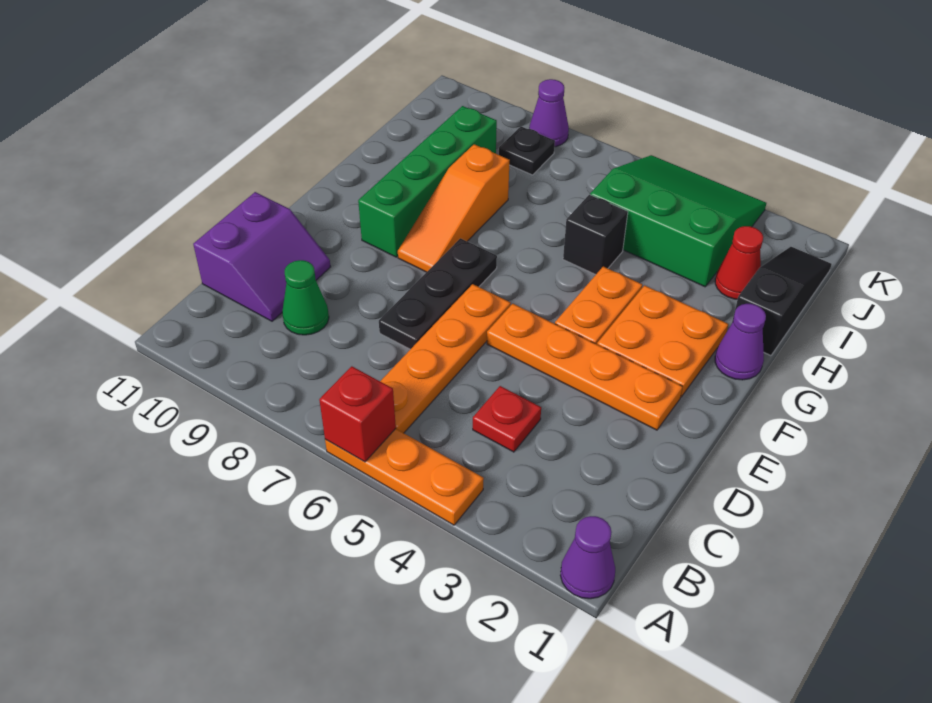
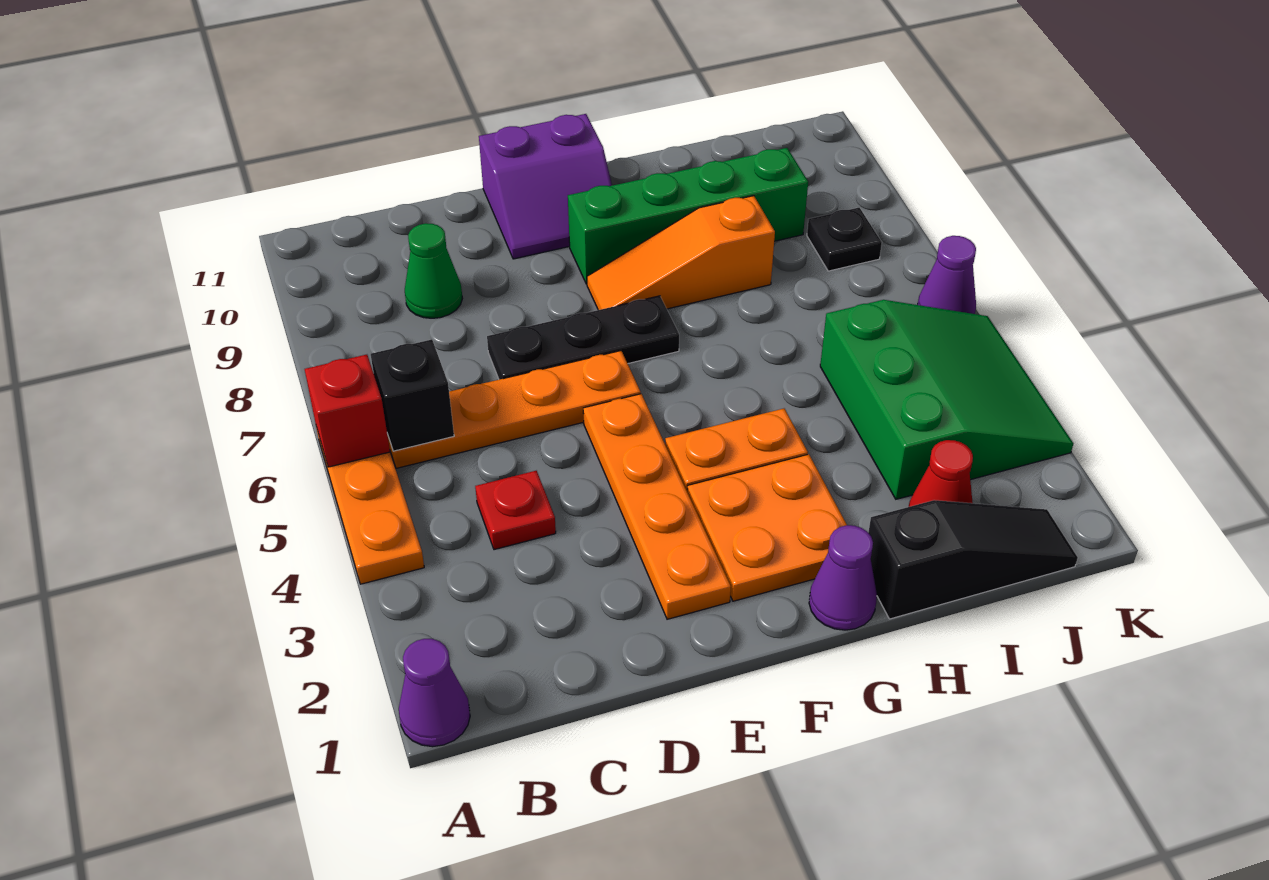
purple 2x2 slope [193,192,331,321] -> purple 2x2 slope moved to [479,114,612,259]
black 1x1 brick [563,195,628,275] -> black 1x1 brick moved to [371,339,454,451]
purple 1x1 cone [529,79,569,147] -> purple 1x1 cone moved to [918,236,976,314]

